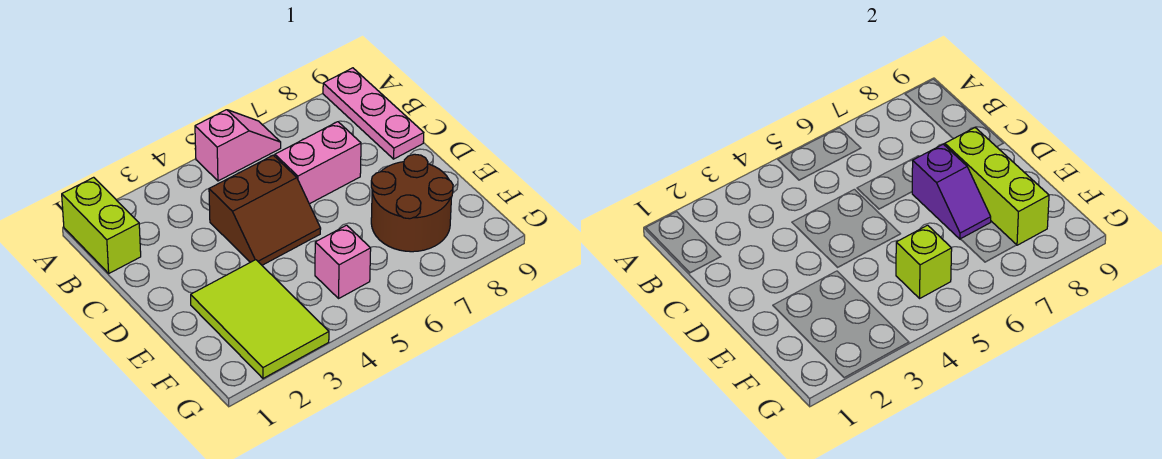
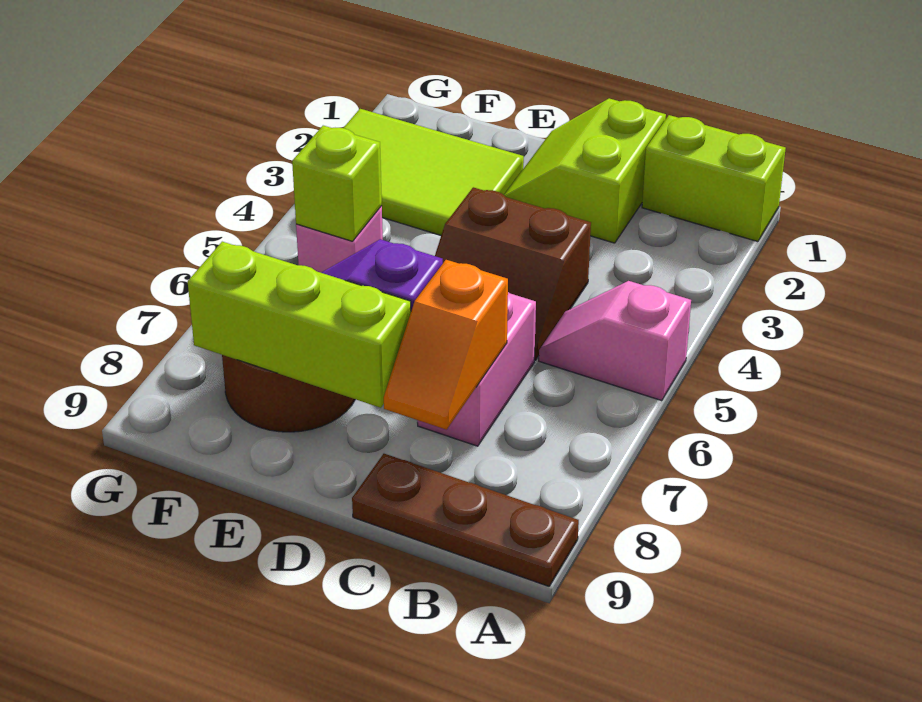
pink 1x2 slope [195,110,281,181] -> pink 1x2 slope turned to [539,281,691,400]
pink 1x3 plate [323,68,424,159] -> brown 1x3 plate [352,454,579,586]
none -> lime 2x2 slope [504,98,666,243]
brown 2x2 slope [209,155,321,265] -> brown 2x2 slope turned to [435,187,591,360]
none -> orange 1x2 slope [384,260,508,430]

